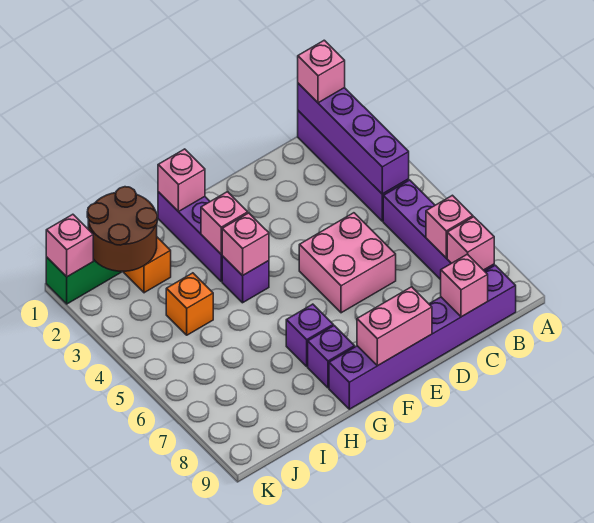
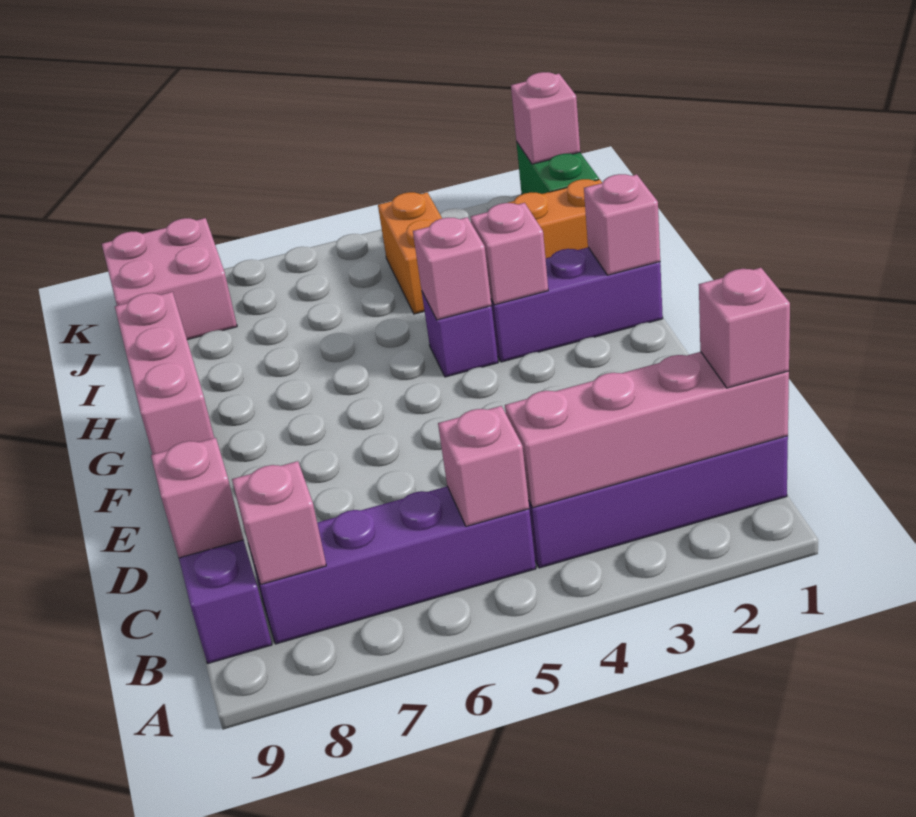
purple 1x4 brick [298,83,409,194] -> pink 1x4 brick [505,352,789,508]
pink 1x1 brick [426,195,473,258] -> pink 1x1 brick moved to [438,406,529,526]
pink 2x2 brick [299,213,396,313] -> pink 2x2 brick moved to [102,218,237,340]
pink 1x2 brick [357,287,432,366] -> pink 1x3 brick [115,292,214,454]
purple 1x1 brick [286,304,333,366] -> none
purple 1x1 brick [308,326,355,388] -> none
brown 2x2 round brick [87,187,158,271] -> none
orange 1x1 brick [166,273,213,335] -> orange 1x2 brick [378,192,442,314]

